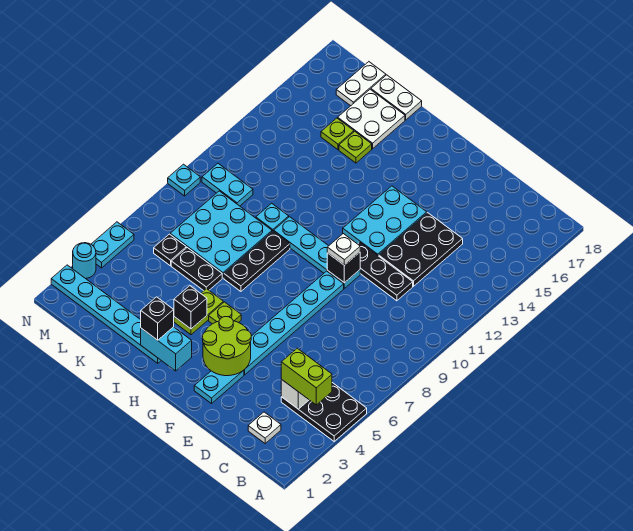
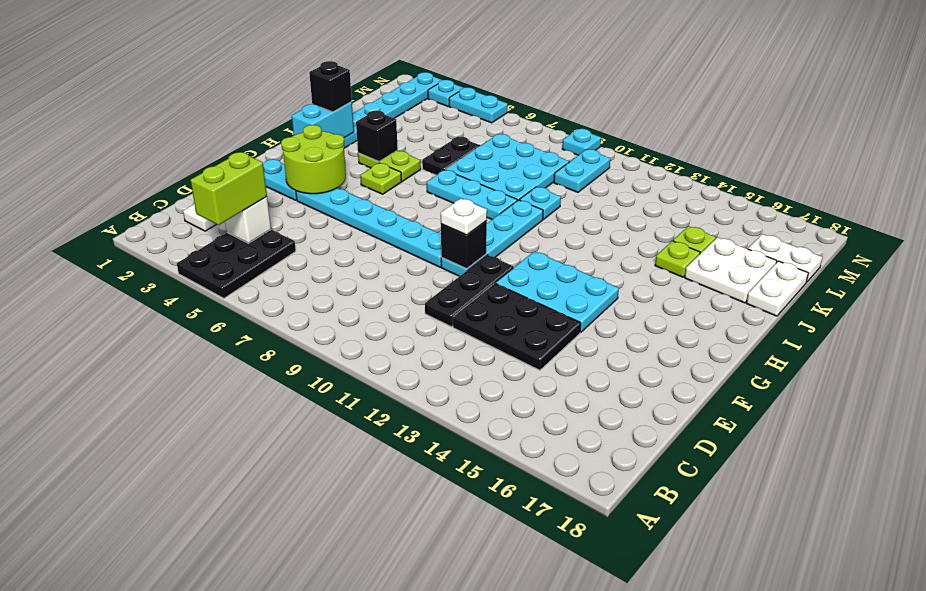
black 1x3 plate [224,231,290,291] -> cyan 1x3 plate [427,170,517,219]
black 1x1 plate [154,234,186,266] -> none
cyan 1x1 round brick [73,243,96,279] -> cyan 1x1 plate [428,80,464,106]

